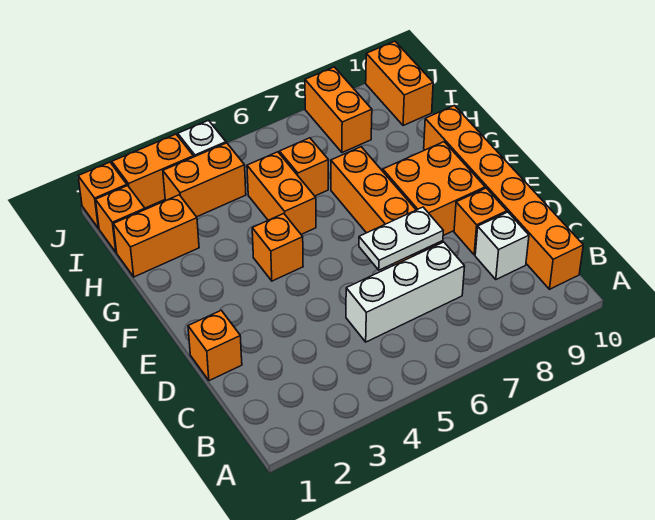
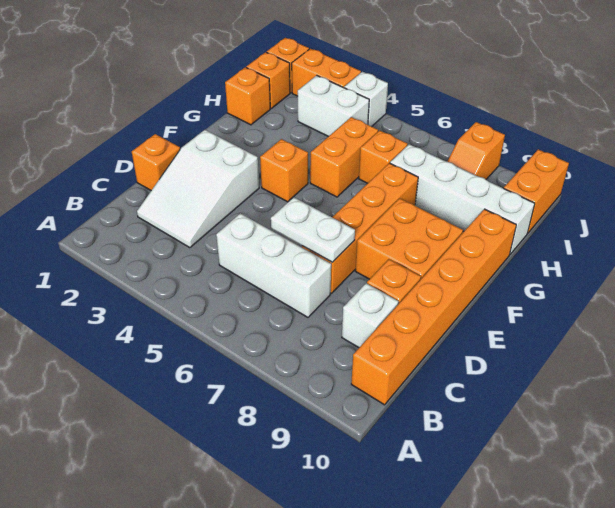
none -> white 2x3 slope [137,130,259,248]
orange 1x2 brick [113,195,199,277] -> orange 1x1 brick [225,67,270,125]
none -> white 1x4 brick [390,144,535,254]
orange 1x2 brick [163,143,246,217] -> white 1x2 brick [298,75,369,137]
orange 1x2 brick [305,67,372,153] -> orange 1x2 slope [447,122,505,179]

